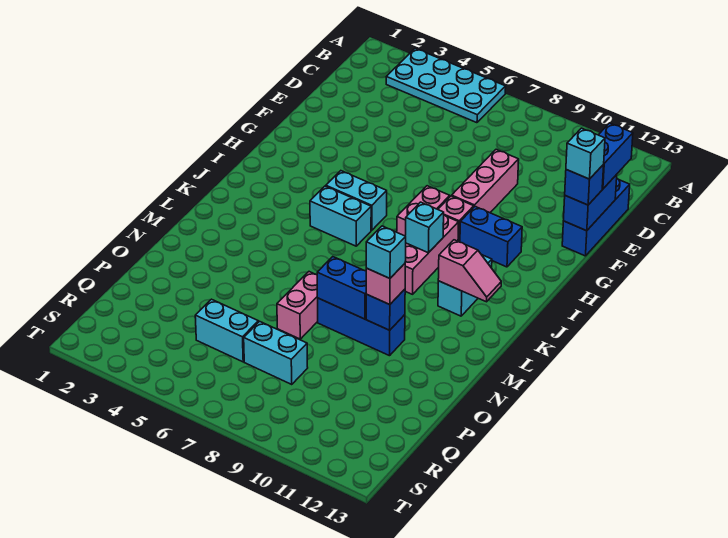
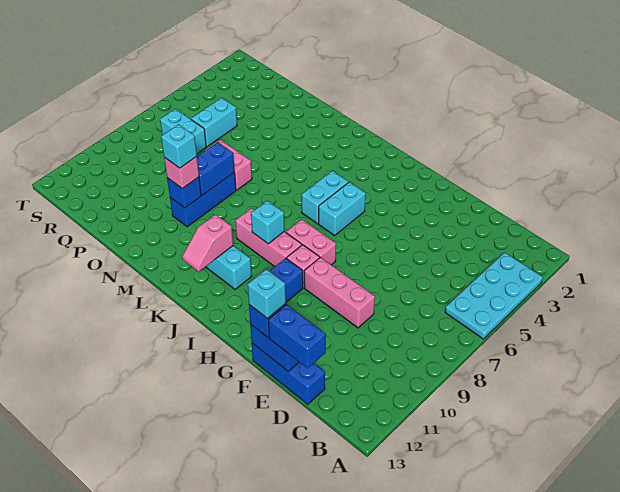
cyan 1x2 brick [244,321,308,384] -> cyan 1x2 brick turned to [160,109,206,154]

